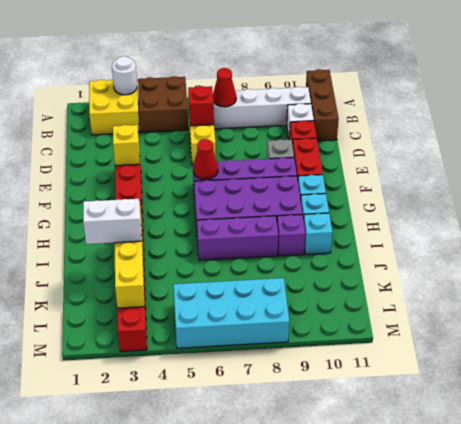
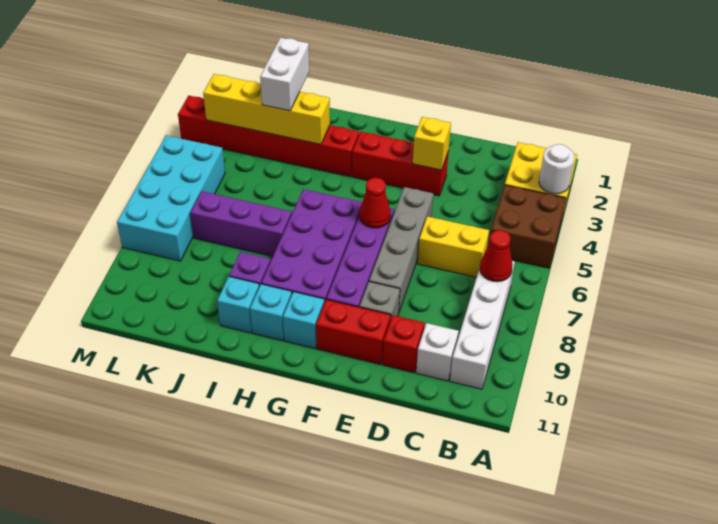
brown 1x3 brick [306,69,339,141] -> none
red 1x1 brick [188,86,214,126] -> none
none -> grey 1x4 brick [369,187,433,311]
purple 1x3 brick [197,216,278,260] -> purple 1x3 brick turned to [190,191,292,256]

